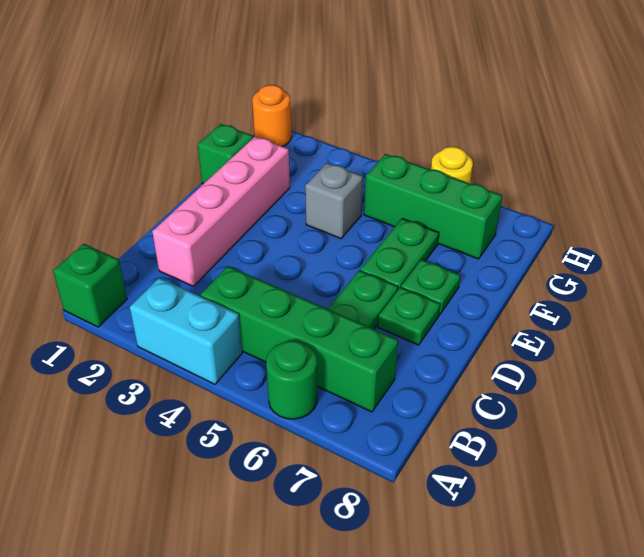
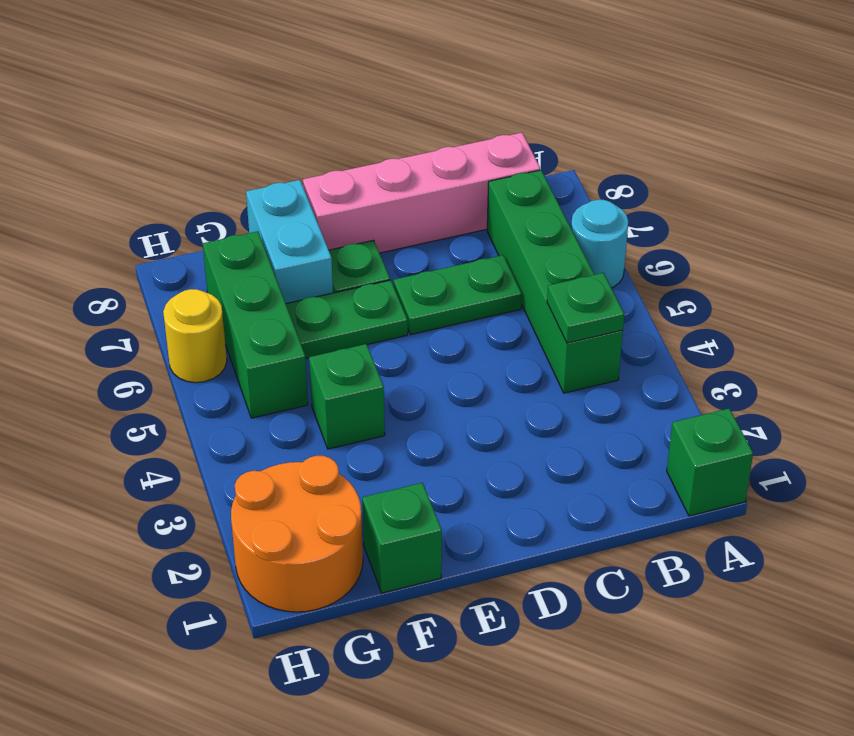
cyan 1x2 brick [130,278,242,384] -> cyan 1x2 brick moved to [246,180,333,303]
green 1x1 round brick [266,341,317,419] -> cyan 1x1 round brick [571,200,628,288]
pink 1x4 brick [152,137,290,286] -> pink 1x4 brick moved to [303,133,540,253]
green 1x1 plate [378,287,440,345] -> green 1x1 plate moved to [547,273,624,343]
grey 1x1 brick [305,163,363,239] -> green 1x1 brick [309,344,385,449]
orange 1x1 round brick [252,85,291,147] -> orange 2x2 round brick [231,456,363,612]

